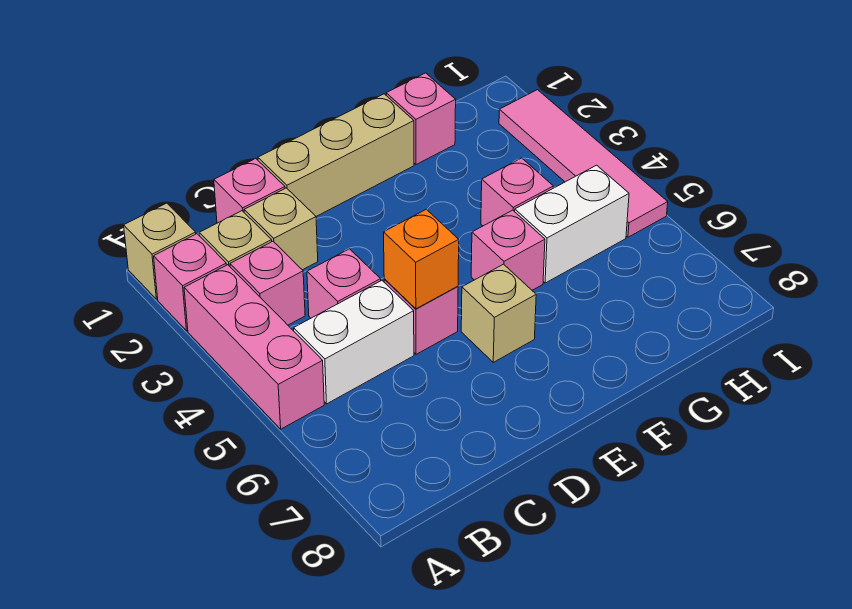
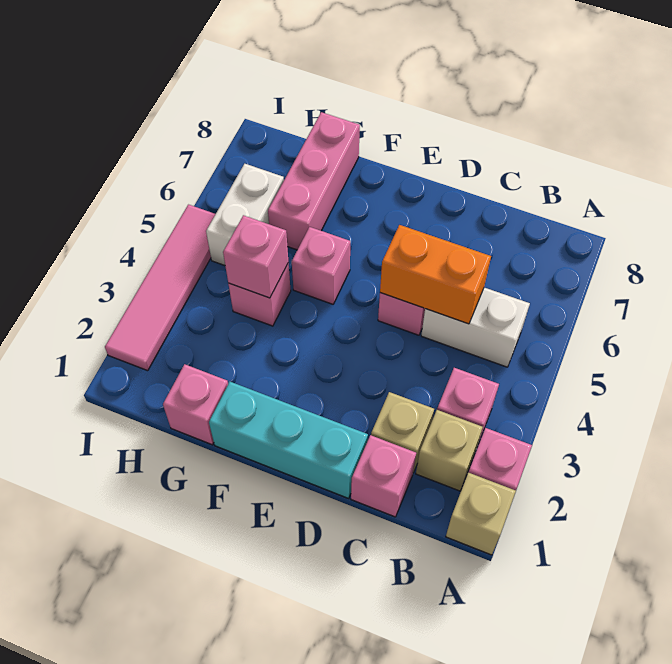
pink 1x3 brick [184,265,324,429] -> pink 1x3 brick moved to [268,112,360,250]
pink 1x1 brick [307,249,381,318] -> pink 1x1 brick moved to [223,215,288,298]
tan 1x3 brick [258,94,414,216] -> cyan 1x3 brick [209,382,368,498]
orange 1x1 brick [384,209,459,309] -> orange 1x2 brick [380,225,491,324]
tan 1x1 brick [461,264,536,362] -> none
white 1x2 brick [515,165,629,283] -> white 1x2 brick turned to [206,164,284,265]

